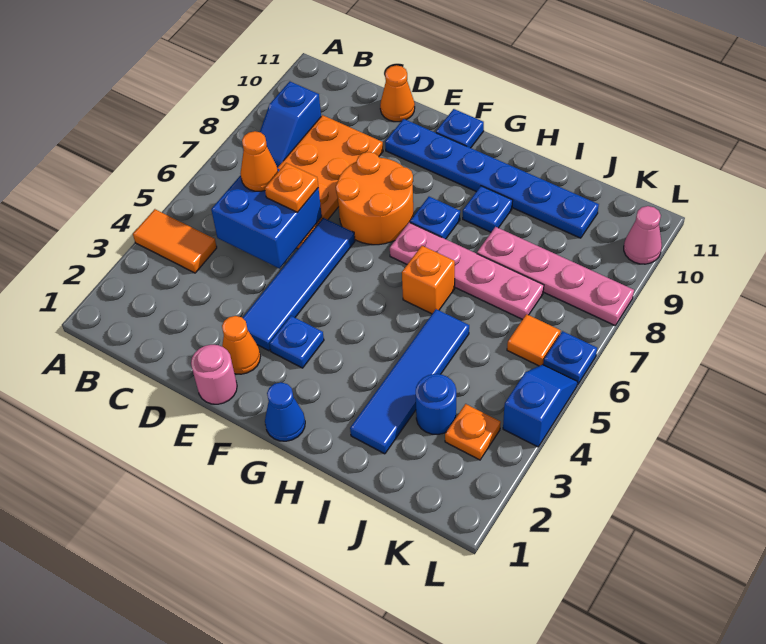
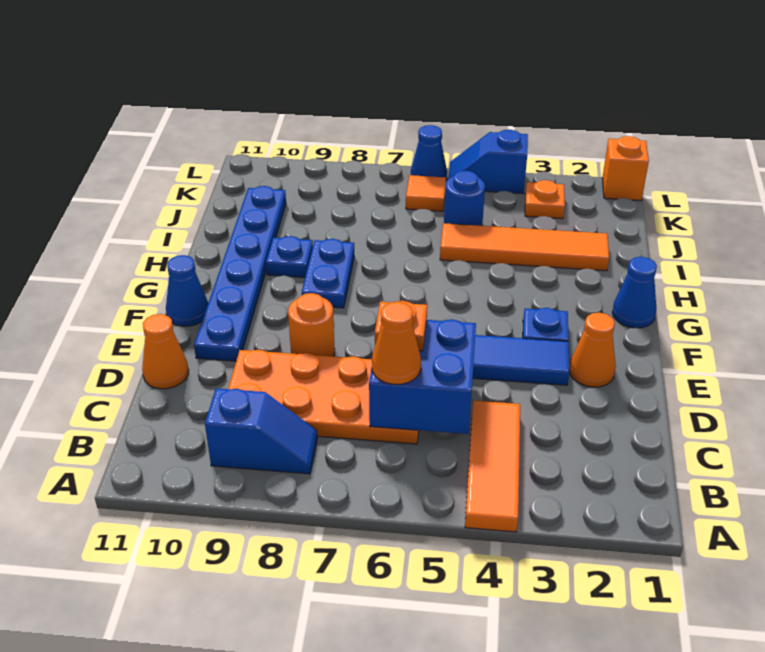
orange 1x2 tile [133,209,217,273] -> orange 1x3 tile [465,400,520,532]
pink 1x1 round brick [191,345,237,404] -> none
orange 2x2 round brick [336,152,413,245] -> orange 1x1 round brick [288,293,335,356]
blue 1x1 plate [436,109,484,148] -> blue 1x1 cone [166,255,208,326]
pink 1x4 plate [390,222,544,320] -> none
blue 1x1 plate [410,197,460,239] -> blue 1x2 plate [302,239,354,308]
orange 1x1 brick [402,246,455,314] -> orange 1x1 brick moved to [602,136,649,201]
blue 1x4 tile [350,309,469,454] -> orange 1x4 tile [440,223,609,271]
pink 1x4 plate [477,227,634,325] -> none
blue 1x1 round brick [416,374,456,435] -> blue 1x1 round brick moved to [444,171,485,226]
blue 1x1 plate [543,331,597,385] -> blue 1x1 cone [411,125,447,180]
pink 1x1 cone [624,206,662,264] -> none

